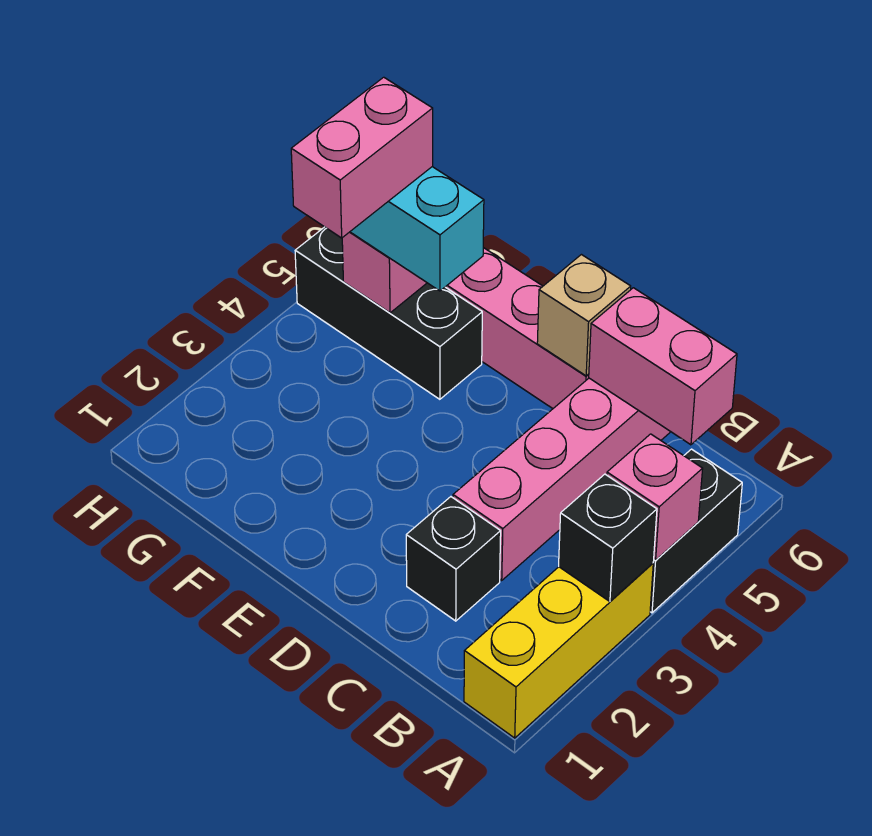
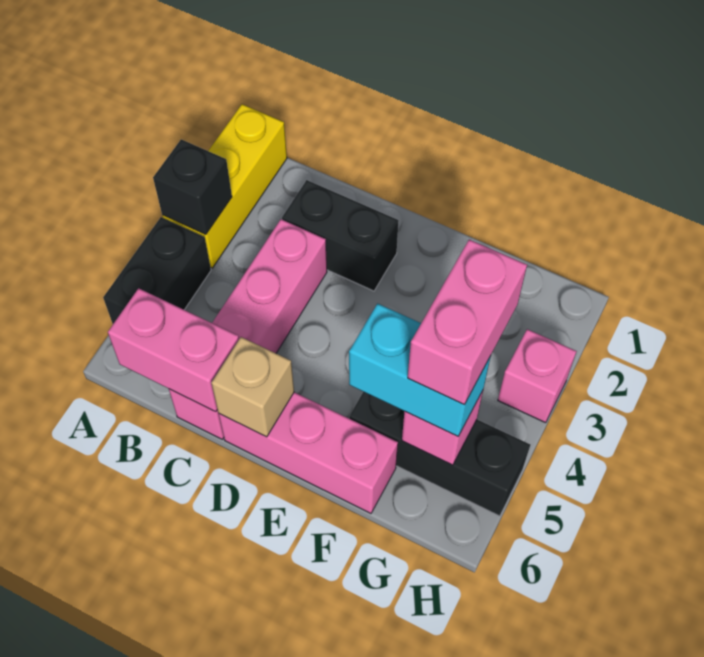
pink 1x1 brick [607,434,703,560] -> pink 1x1 brick moved to [498,329,577,423]
black 1x1 brick [406,497,501,621] -> black 1x2 brick [282,180,399,291]

